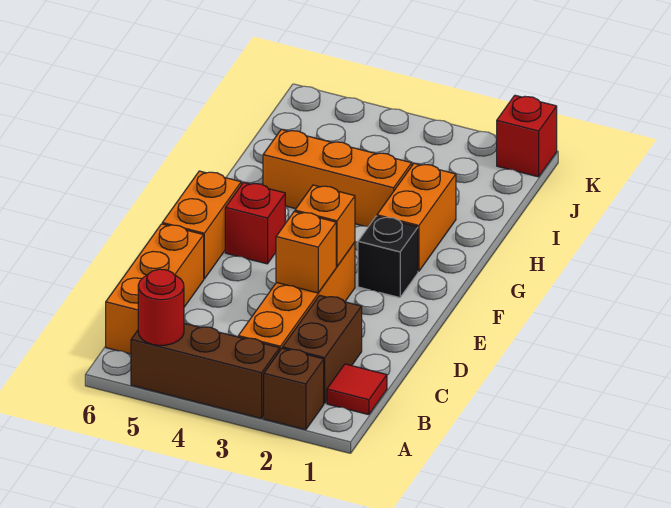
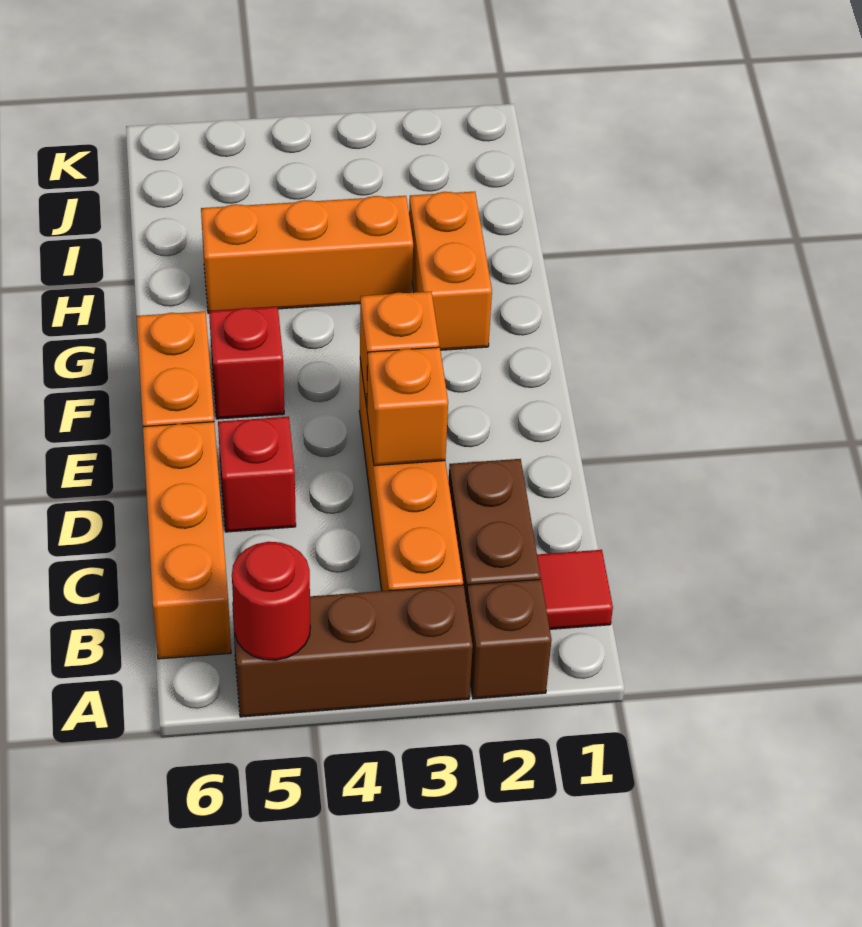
black 1x1 brick [358,216,418,298] -> none
red 1x1 brick [497,95,557,177] -> red 1x1 brick moved to [218,417,296,532]

